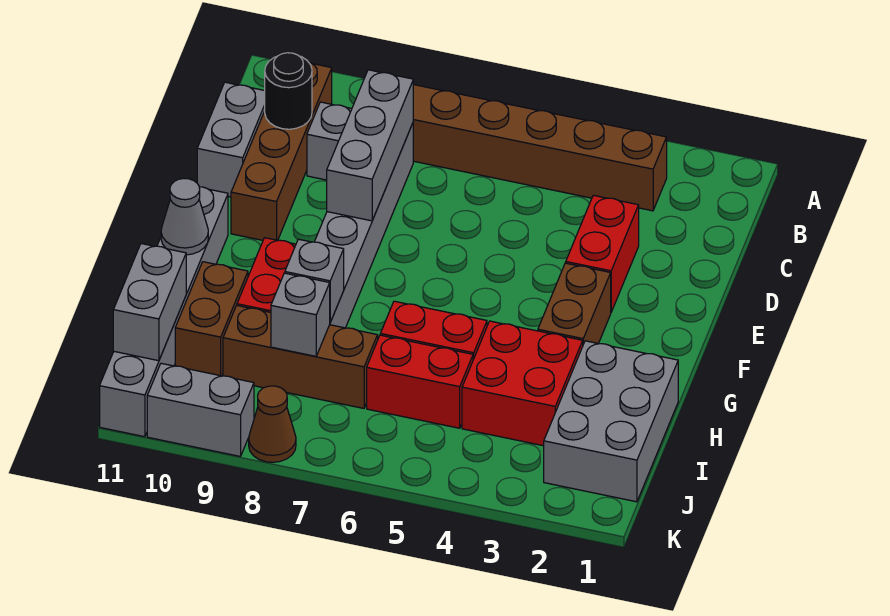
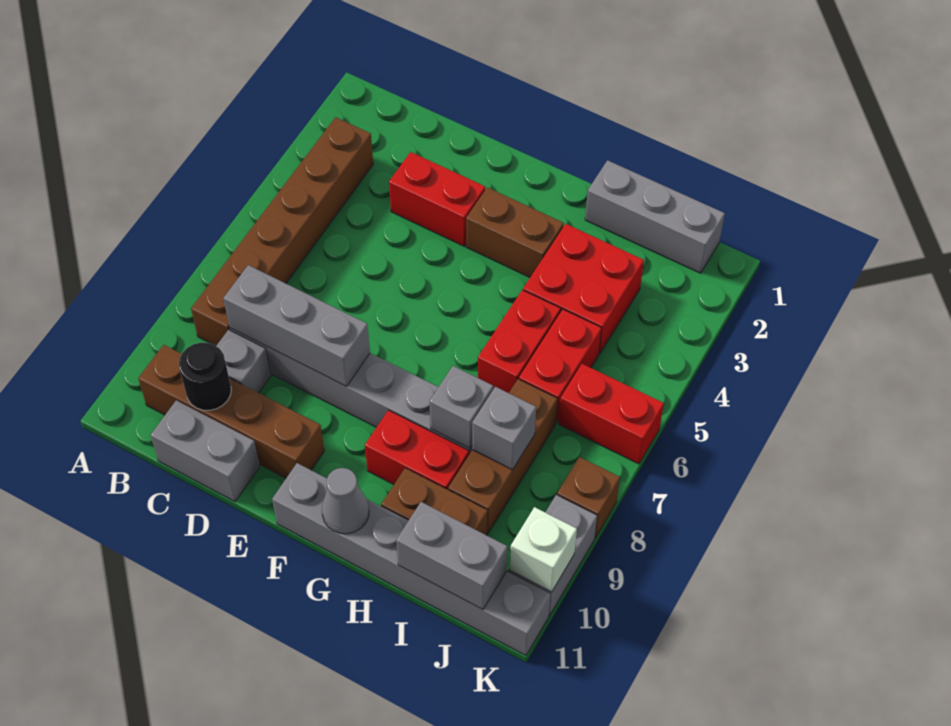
grey 2x3 brick [544,341,678,502] -> grey 1x3 brick [585,160,725,273]
none -> red 1x2 brick [559,364,664,464]
brown 1x1 cone [249,386,296,462] -> brown 1x1 brick [557,457,620,538]
none -> white 1x1 brick [510,507,577,592]

